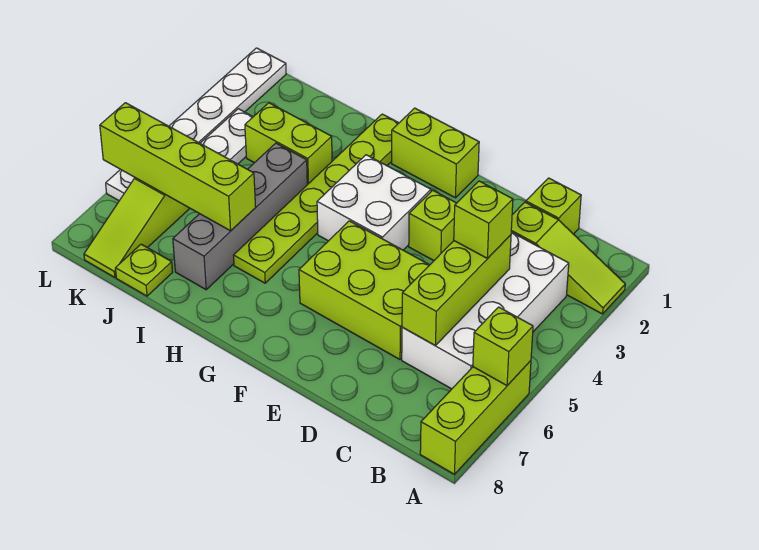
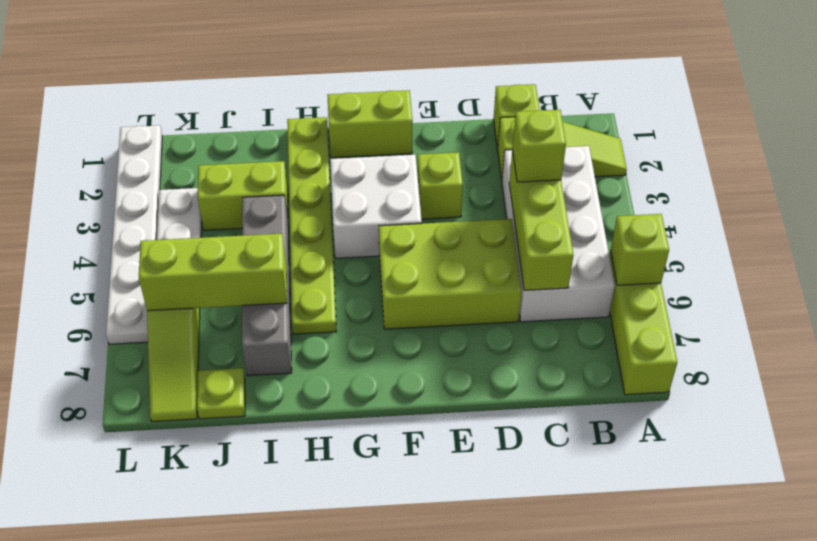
lime 1x4 brick [100,103,256,231] -> lime 1x3 brick [139,234,287,311]

